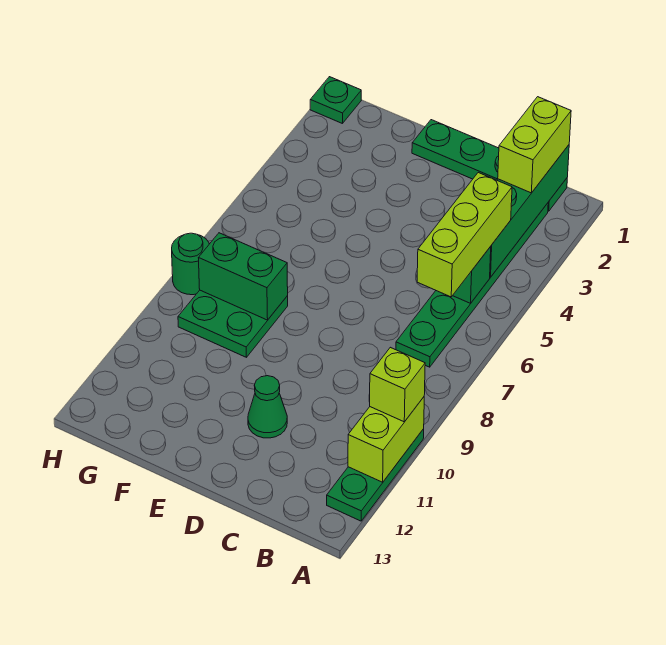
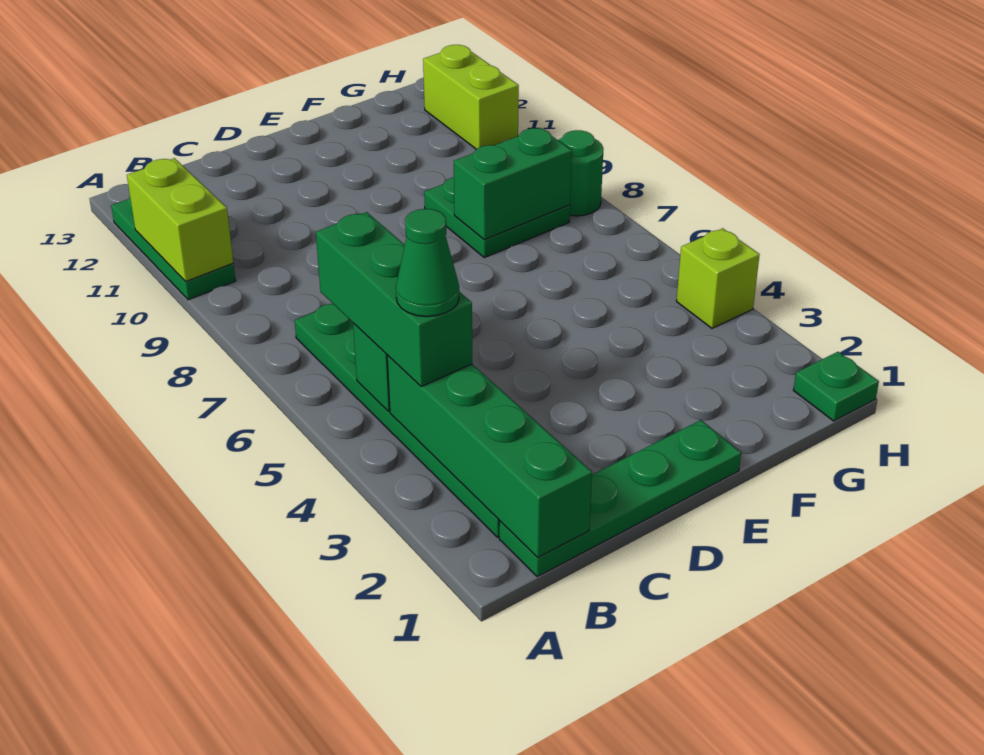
lime 1x1 brick [370,347,425,422] -> lime 1x1 brick moved to [676,228,760,328]
lime 1x2 brick [498,97,571,193] -> lime 1x2 brick moved to [423,45,519,149]
lime 1x3 brick [417,173,512,297] -> green 1x3 brick [316,212,472,387]
green 1x1 cone [248,376,287,438] -> green 1x1 cone moved to [396,209,459,317]

